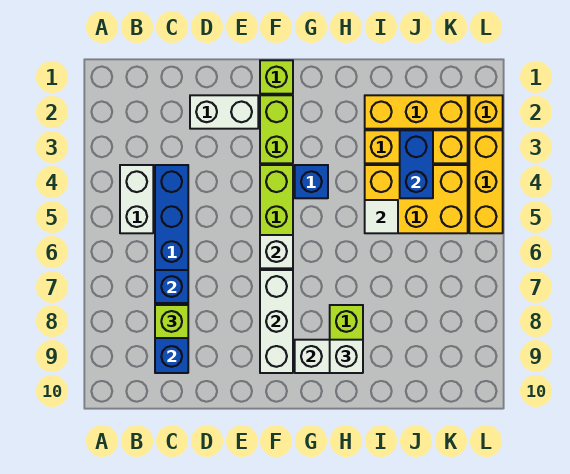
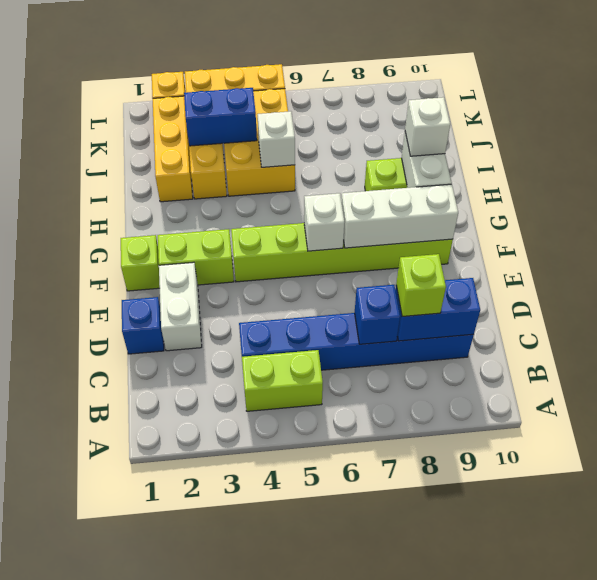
white 1x2 brick [120,165,153,233] -> lime 1x2 brick [242,350,323,411]
blue 1x1 brick [295,165,328,198] -> blue 1x1 brick moved to [122,297,164,354]
white 1x1 tile [365,200,398,233] -> white 1x1 brick [257,111,295,167]

